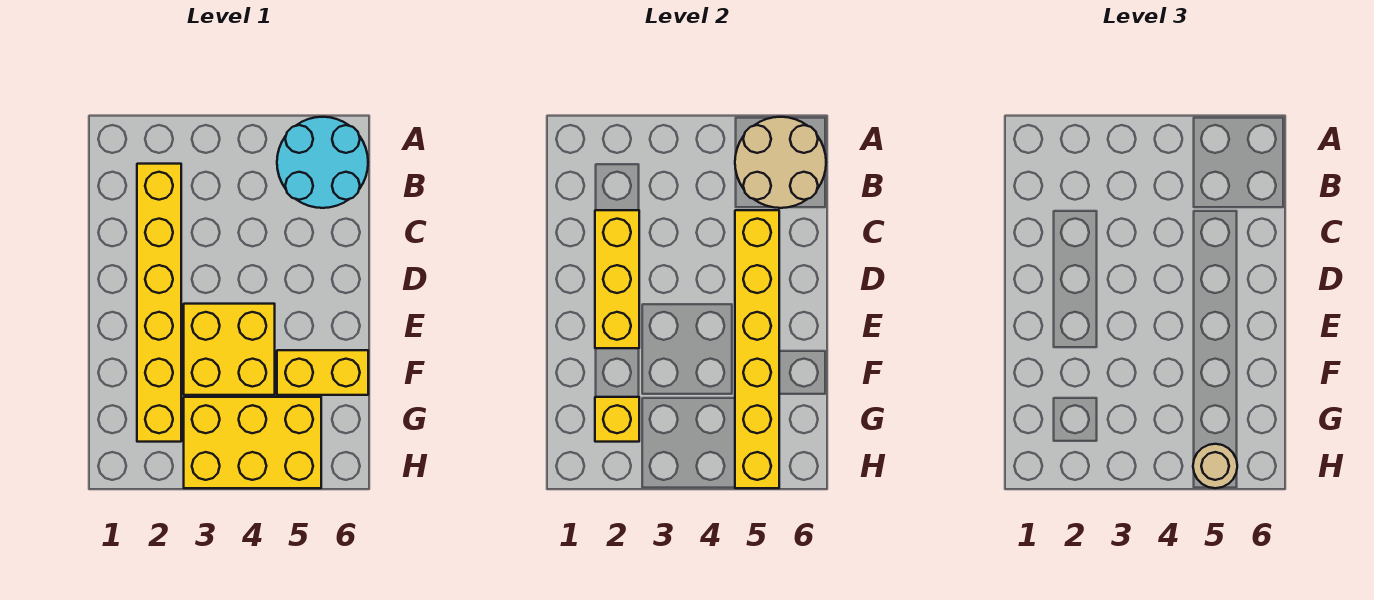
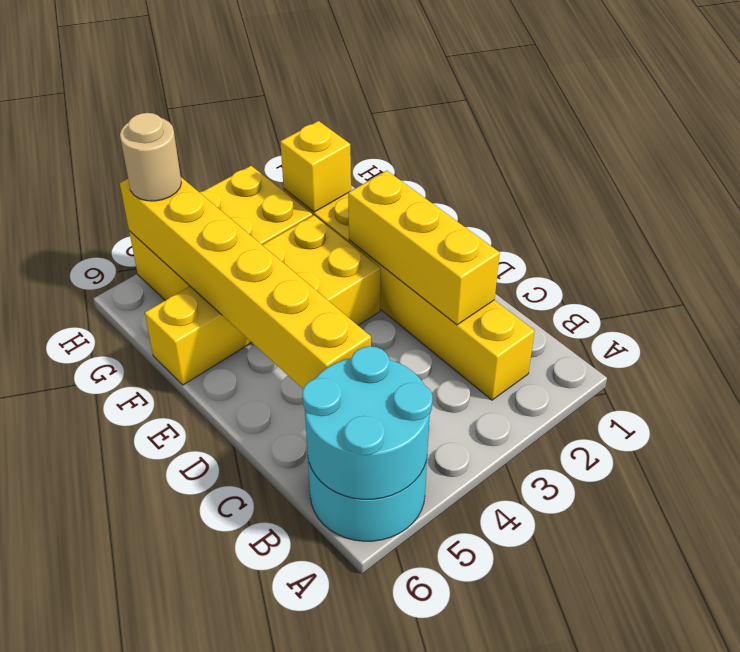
tan 2x2 round brick [735,117,826,208] -> cyan 2x2 round brick [302,346,432,499]

